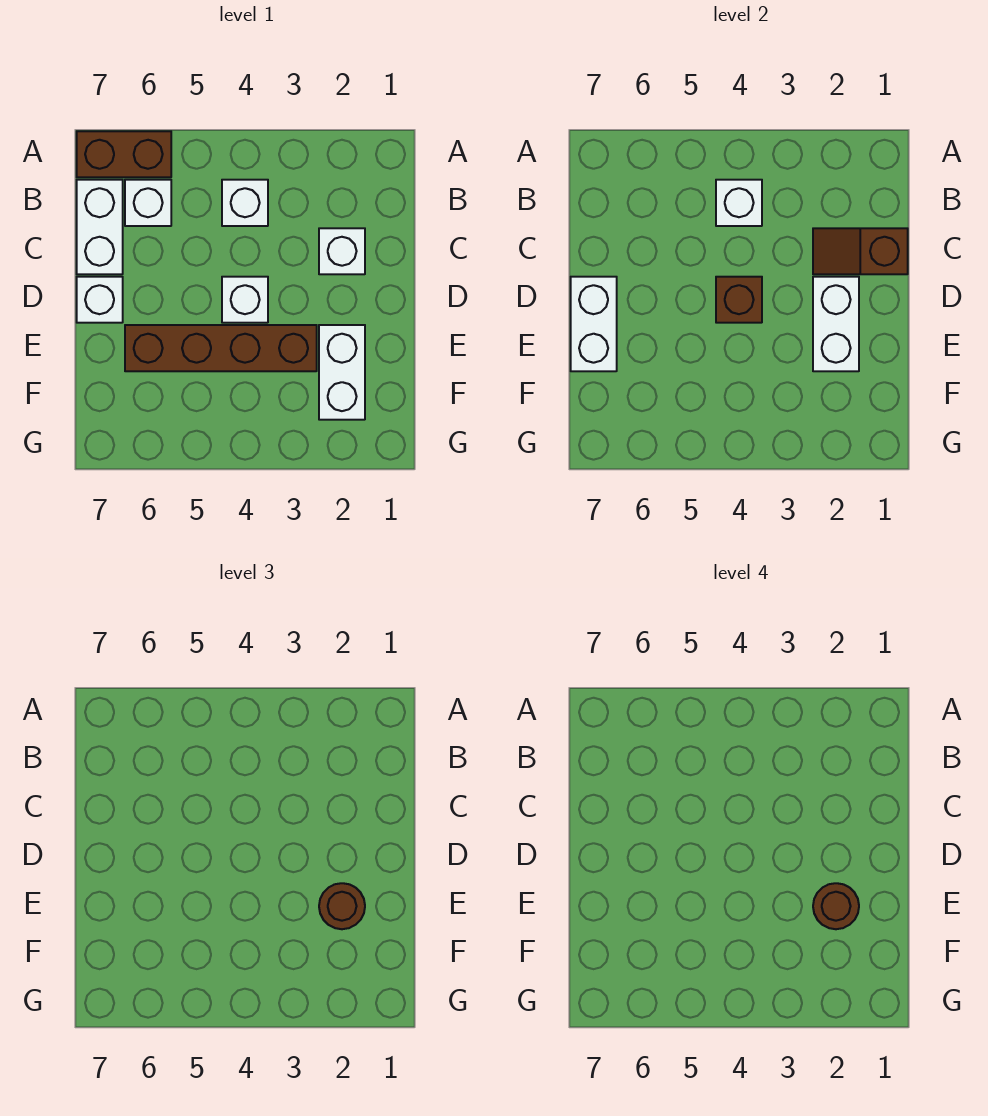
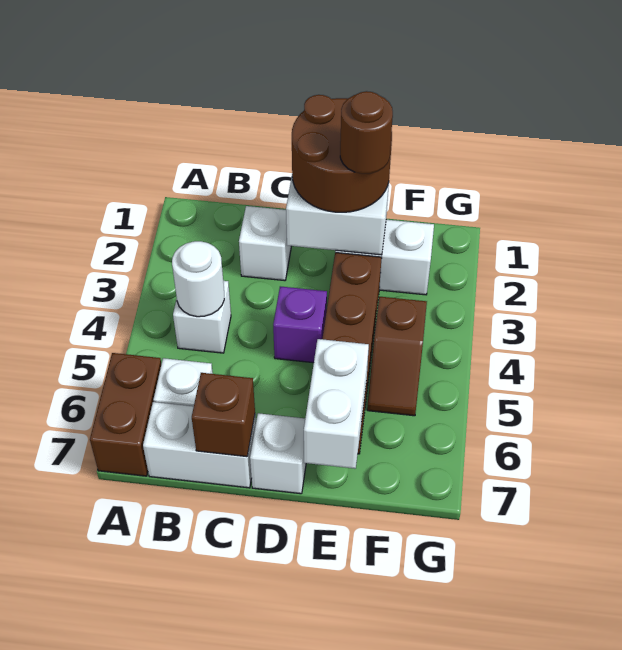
white 1x1 brick [716,180,762,226] -> white 1x1 round brick [172,241,224,317]
brown 1x2 slope [813,228,908,274] -> brown 1x2 slope moved to [367,297,427,416]
white 1x1 brick [222,277,268,323] -> purple 1x1 brick [273,286,327,363]
brown 1x1 brick [716,277,762,323] -> brown 1x1 brick moved to [192,373,255,457]
white 1x2 brick [571,277,617,371] -> white 1x2 brick turned to [304,339,369,469]
brown 1x1 round brick [319,883,365,929] -> brown 2x2 round brick [292,95,392,212]

